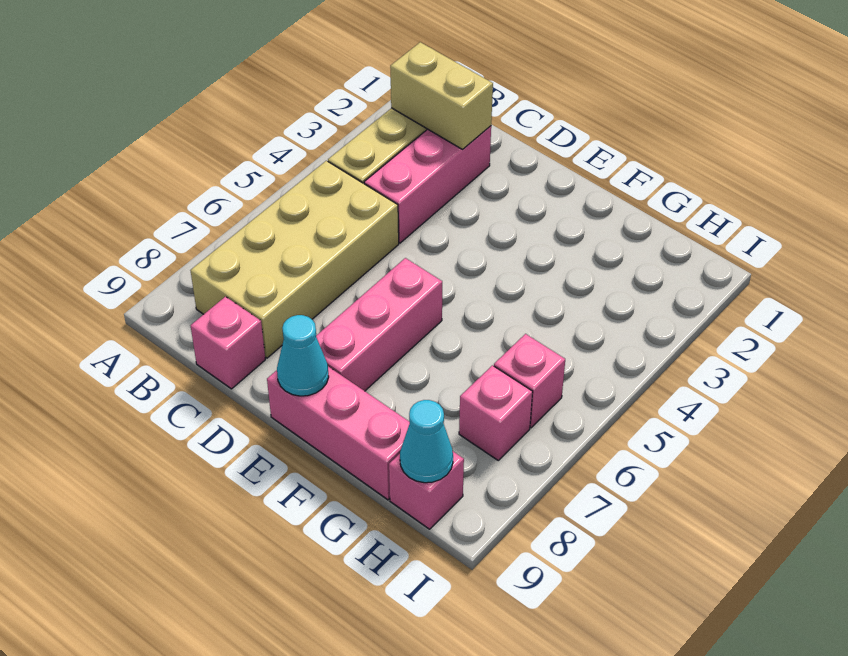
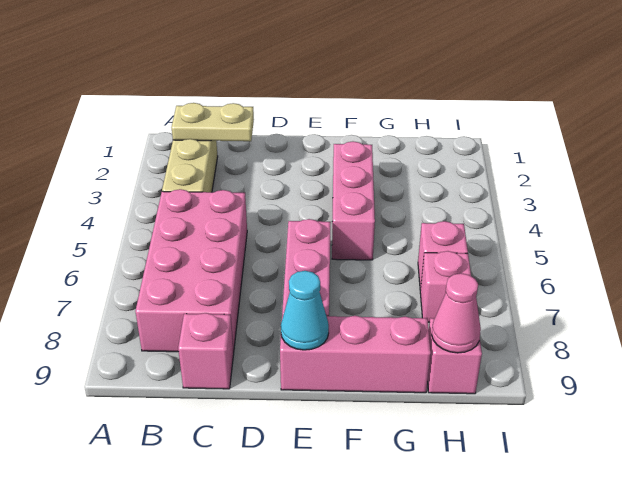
tan 1x2 brick [390,42,493,149] -> tan 1x2 plate [172,103,254,141]
tan 2x4 brick [190,161,399,358] -> pink 2x4 brick [135,189,247,352]
pink 1x3 brick [364,126,491,243] -> pink 1x3 brick moved to [332,141,375,260]
cyan 1x1 cone [400,400,453,483] -> pink 1x1 cone [432,273,481,353]

